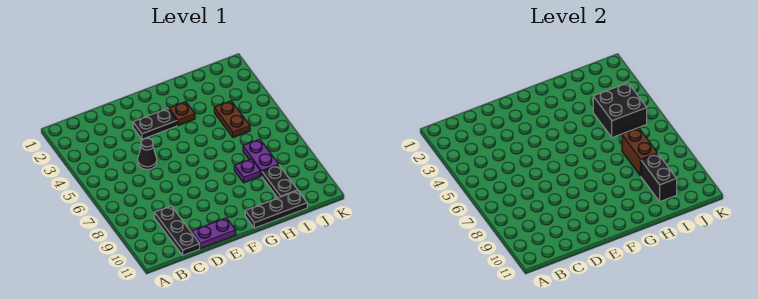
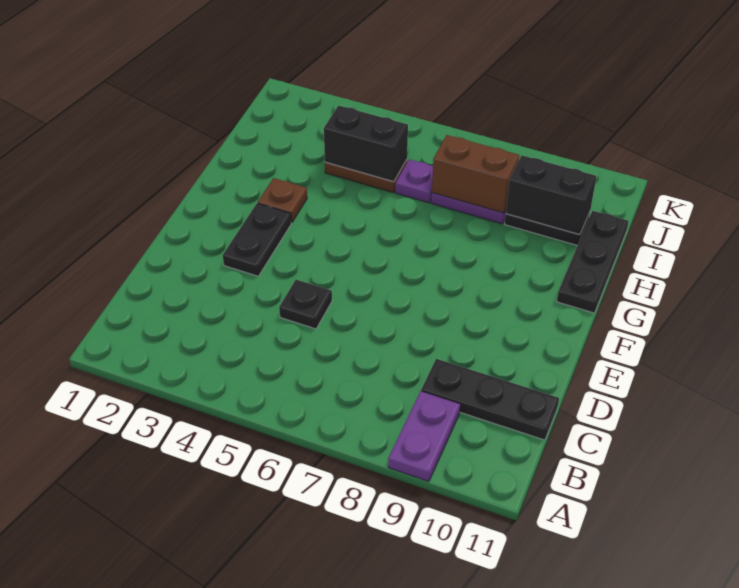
black 1x1 cone [138,138,157,169] -> black 1x1 plate [279,280,332,329]
purple 1x2 plate [191,218,236,249] -> purple 1x2 plate moved to [388,391,460,482]
purple 1x1 plate [234,159,261,183] -> purple 1x1 plate moved to [395,159,433,203]
black 2x2 brick [593,83,647,137] -> black 1x2 brick [324,106,408,182]

